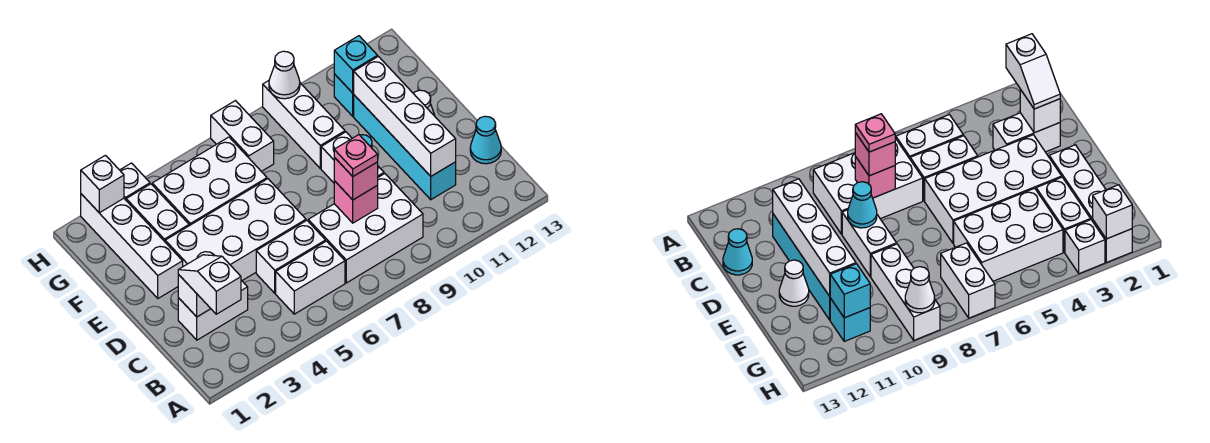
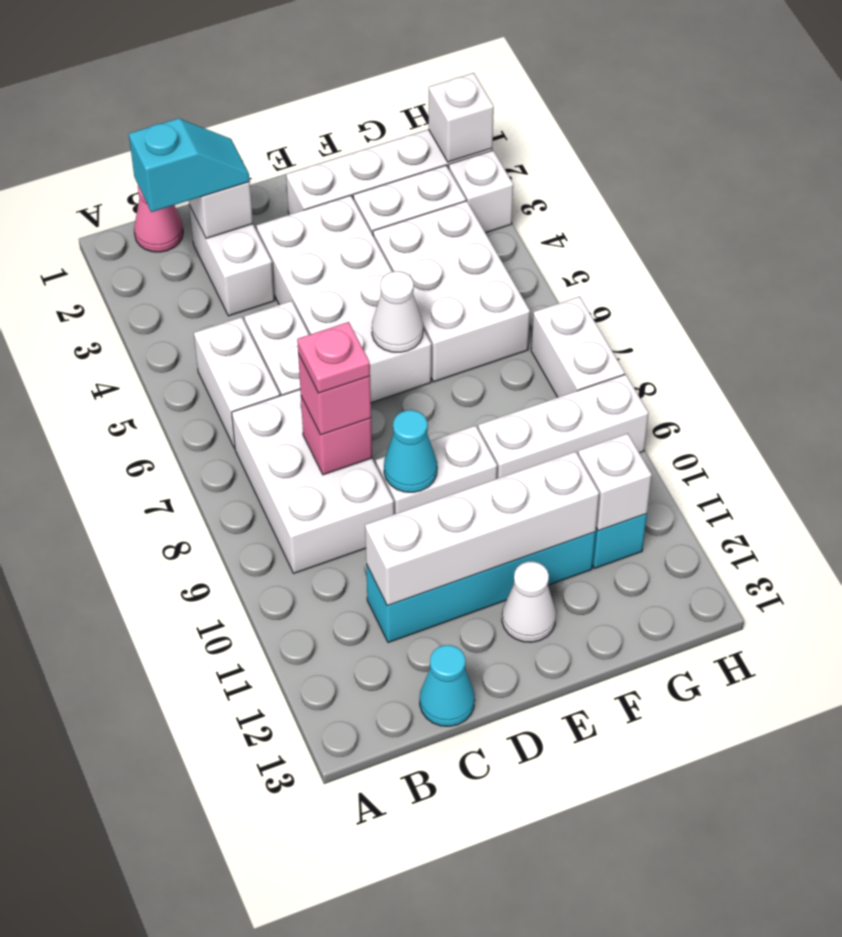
none -> pink 1x1 cone [134,186,183,252]
white 1x2 slope [178,255,241,314] -> cyan 1x2 slope [129,118,250,212]
white 1x2 brick [211,101,274,171] -> white 1x2 brick turned to [531,296,625,397]
cyan 1x1 brick [334,36,378,93] -> white 1x1 brick [578,433,652,531]
white 1x1 cone [269,51,300,99] -> white 1x1 cone moved to [372,271,423,352]

